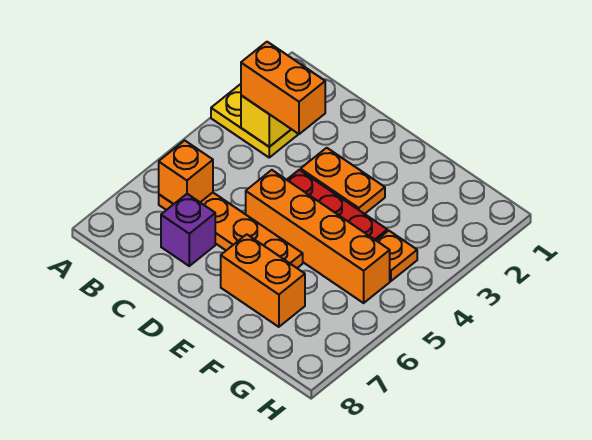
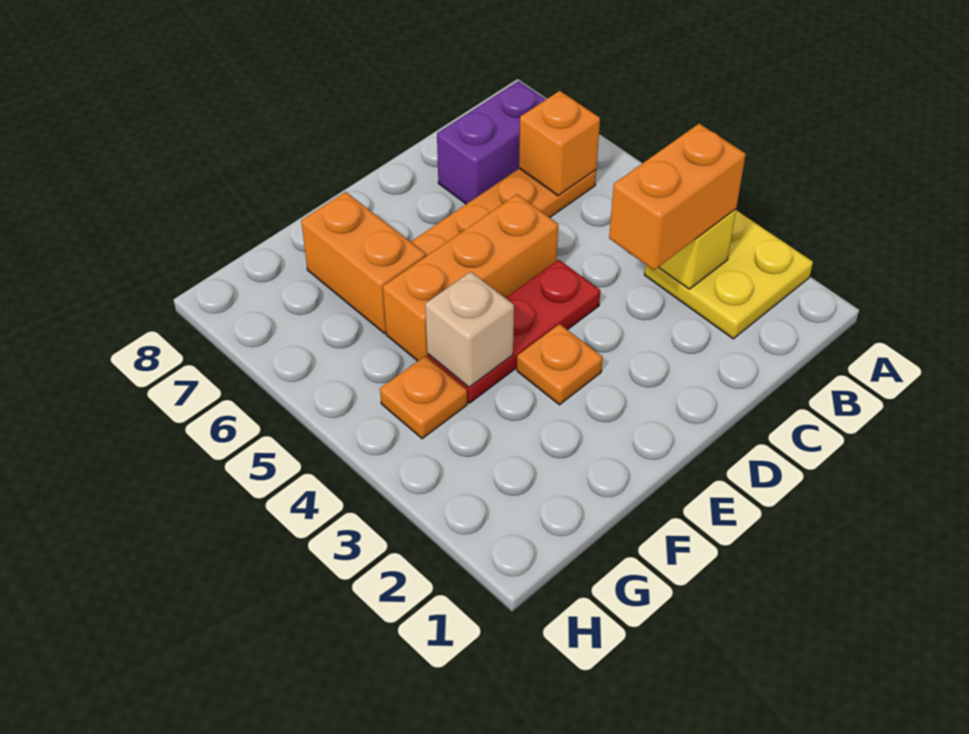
purple 1x1 brick [161,194,215,266] -> purple 1x2 brick [437,81,546,204]
orange 1x2 plate [301,148,385,214] -> orange 1x1 plate [517,324,603,405]
orange 1x4 brick [246,170,390,303] -> orange 1x3 brick [383,194,558,361]
orange 1x2 brick [221,234,305,327] -> orange 1x2 brick turned to [301,192,426,333]
none -> tan 1x1 brick [425,272,514,387]

